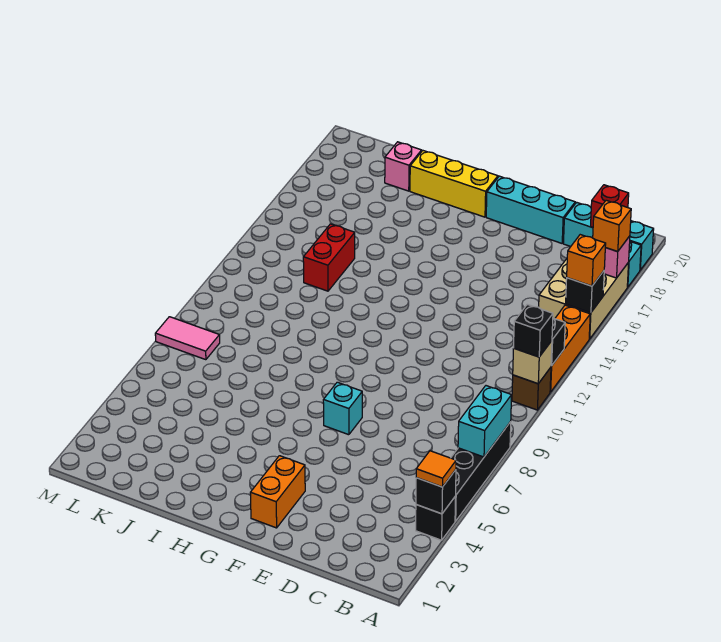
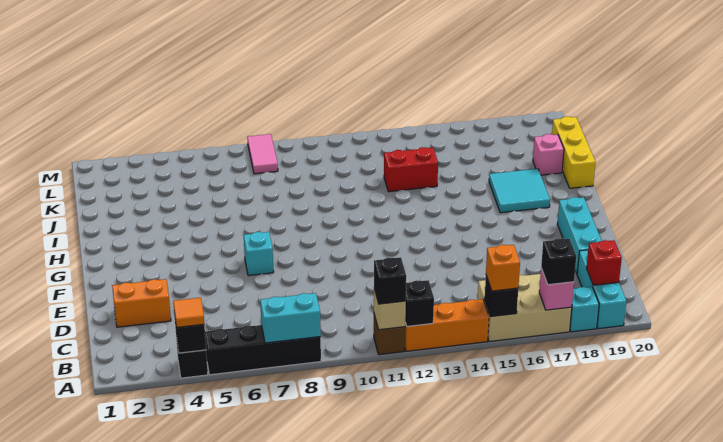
orange 1x1 brick [593,200,631,252] -> black 1x1 brick [541,239,576,285]
orange 1x2 brick [250,456,305,528] -> orange 1x2 brick moved to [112,279,171,327]
yellow 1x3 brick [410,151,498,217] -> yellow 1x3 brick moved to [552,116,595,188]
none -> cyan 2x2 tile [489,169,550,213]

